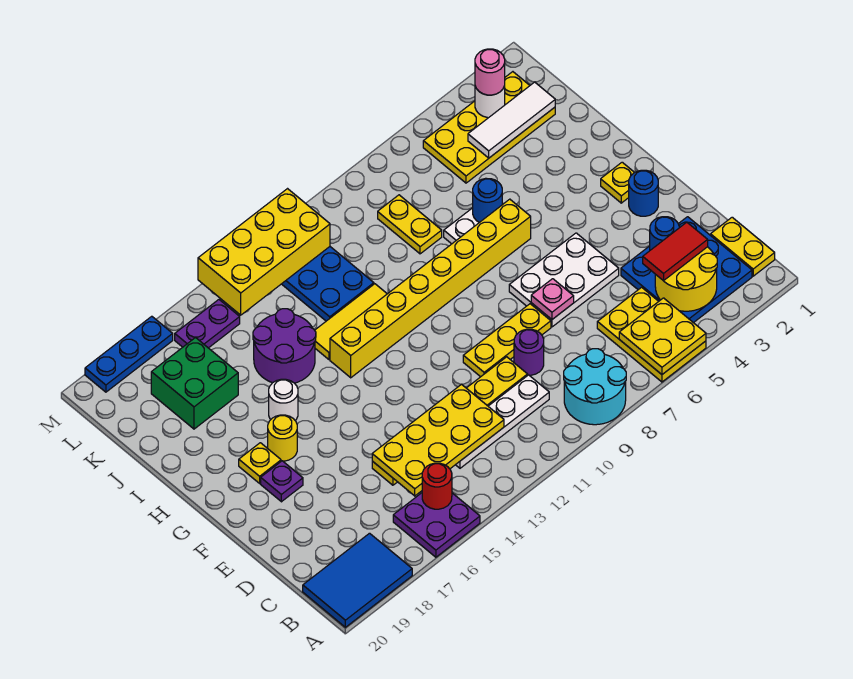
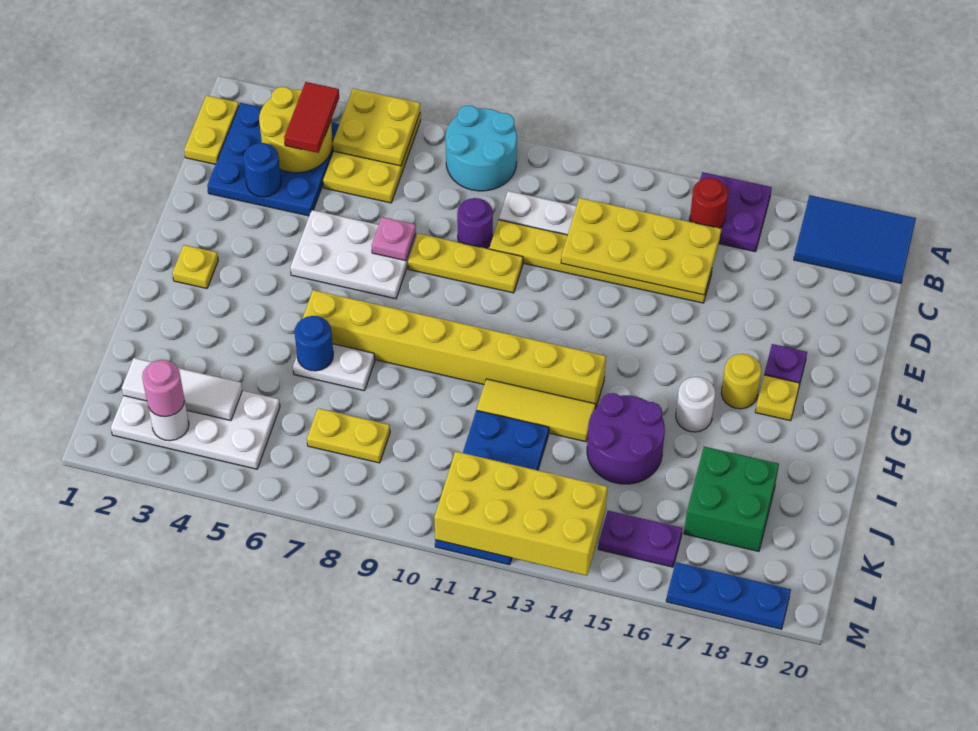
red 1x2 tile [643,222,708,281] -> red 1x2 tile turned to [284,82,339,153]
blue 1x1 round brick [629,170,658,216] -> none
yellow 1x2 plate [378,195,442,254] -> yellow 1x2 plate turned to [307,408,390,463]
yellow 2x4 plate [423,72,555,183] -> white 2x4 plate [111,391,280,469]

